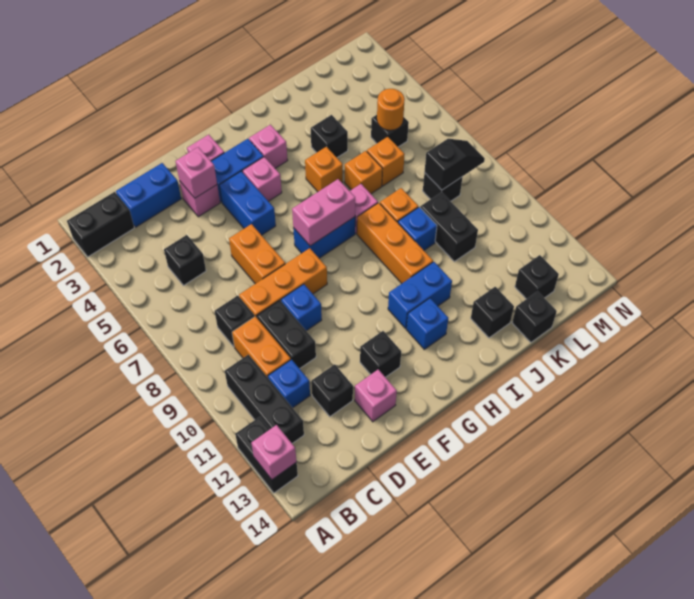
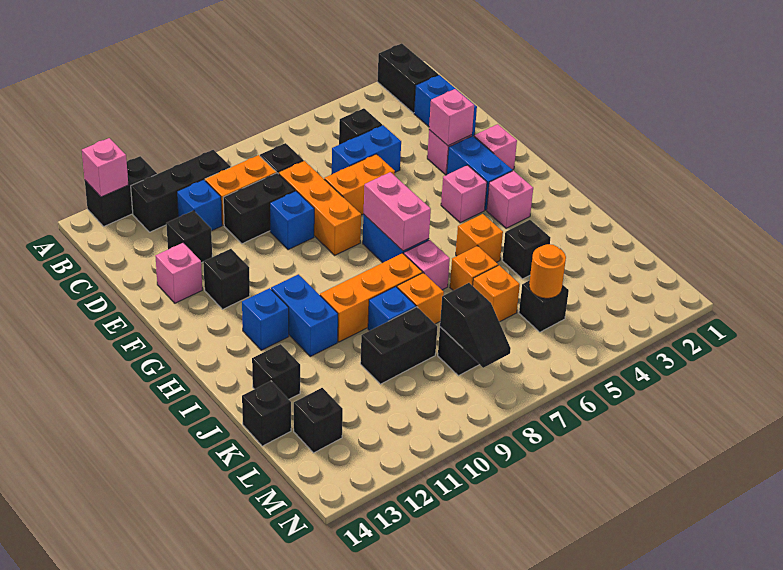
blue 1x2 brick [219,171,276,235] -> blue 1x2 brick moved to [332,125,401,174]

